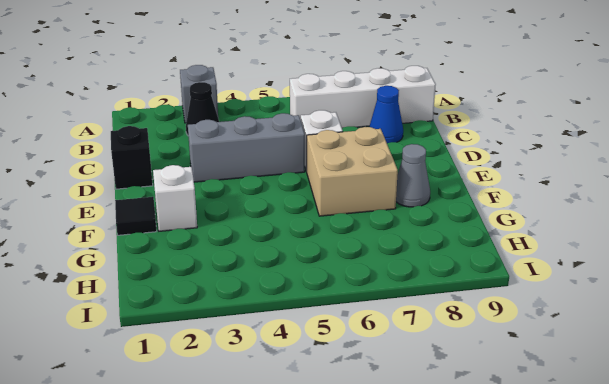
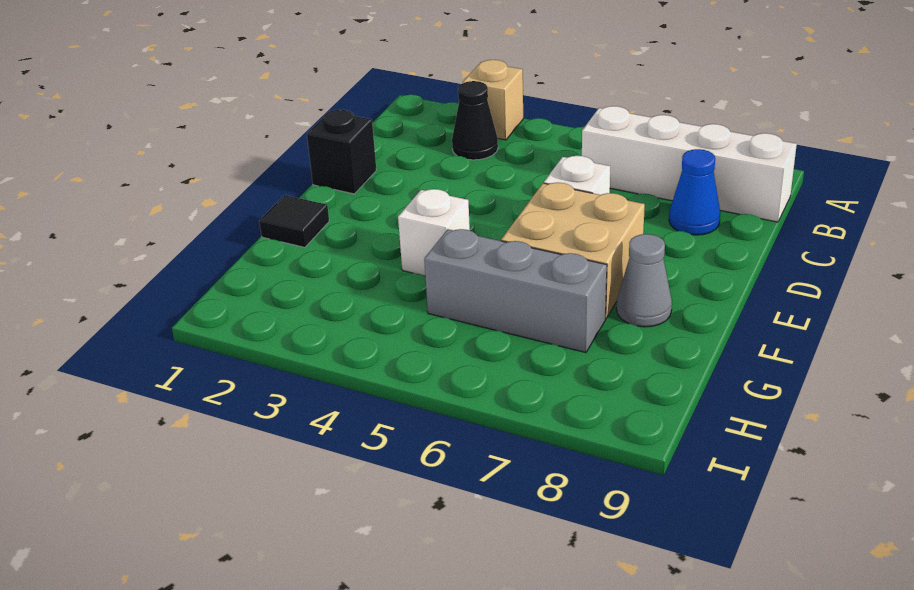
grey 1x1 brick [180,65,218,123] -> tan 1x1 brick [462,60,523,140]
grey 1x3 brick [188,113,305,182] -> grey 1x3 brick moved to [424,229,607,353]
white 1x1 brick [153,165,197,231] -> white 1x1 brick moved to [398,189,470,276]

